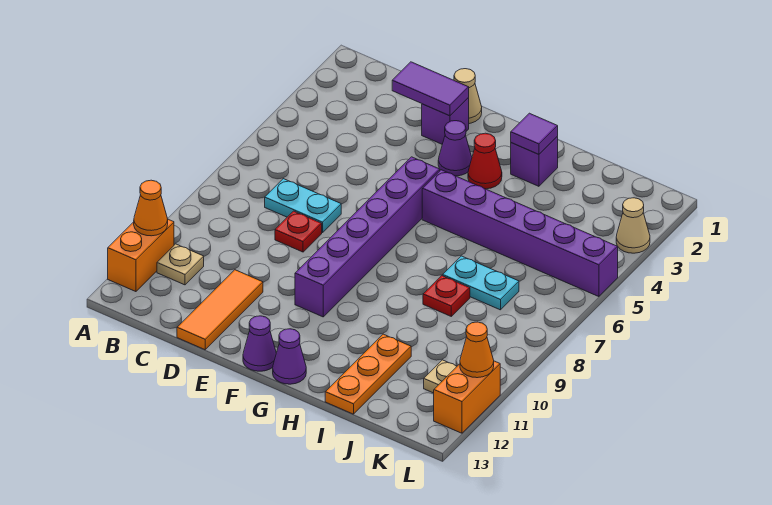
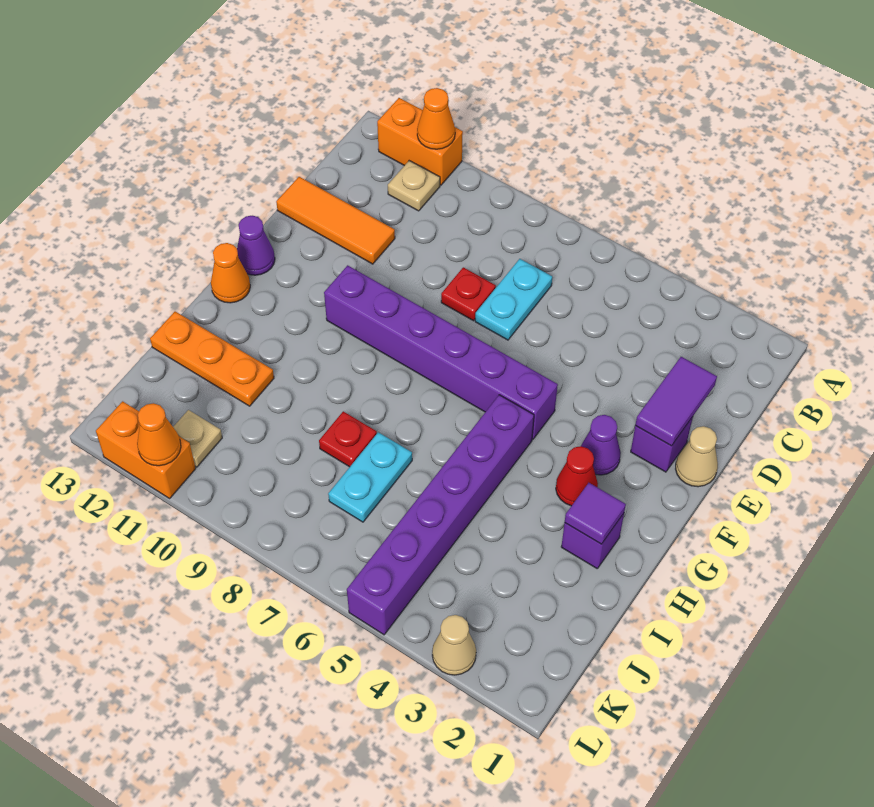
purple 1x1 cone [273,329,306,384] -> orange 1x1 cone [211,243,250,303]

